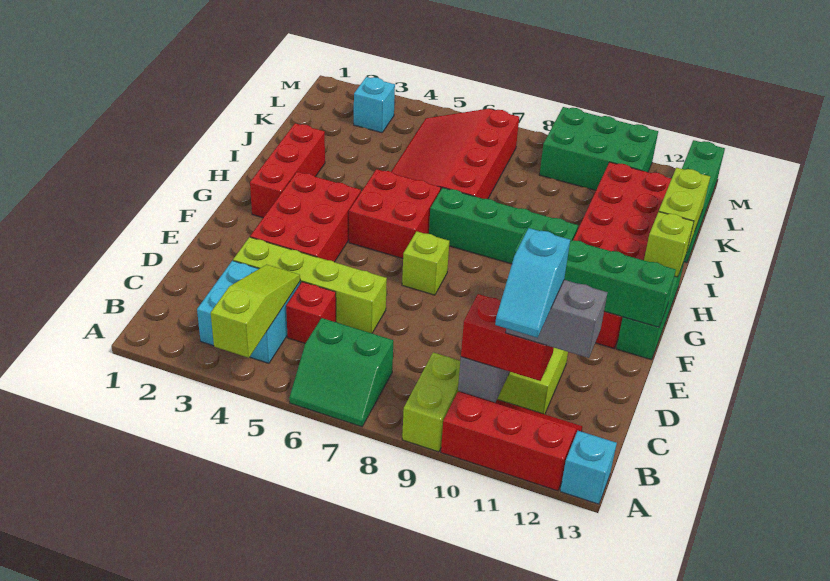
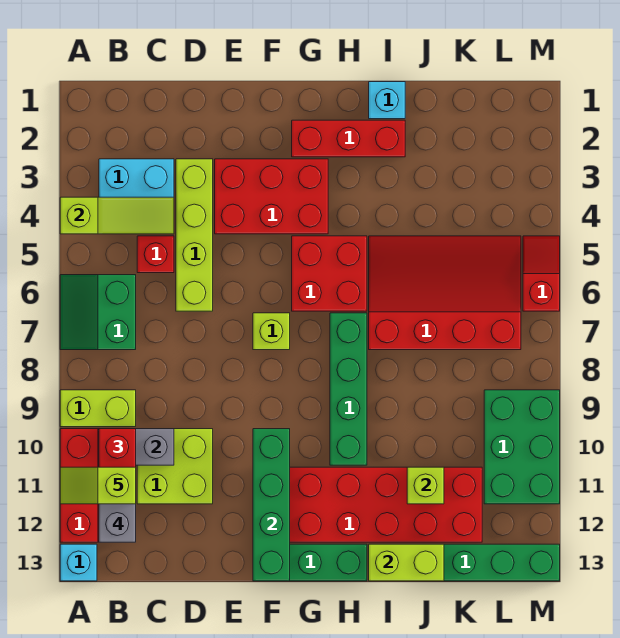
cyan 1x2 slope [495,228,570,338] -> lime 1x2 slope [60,467,136,504]
lime 1x1 brick [644,212,694,277] -> lime 1x1 brick moved to [407,467,444,504]
cyan 1x1 brick [354,77,395,133] -> cyan 1x1 brick moved to [369,82,405,119]
none -> red 1x2 slope [523,236,560,311]

